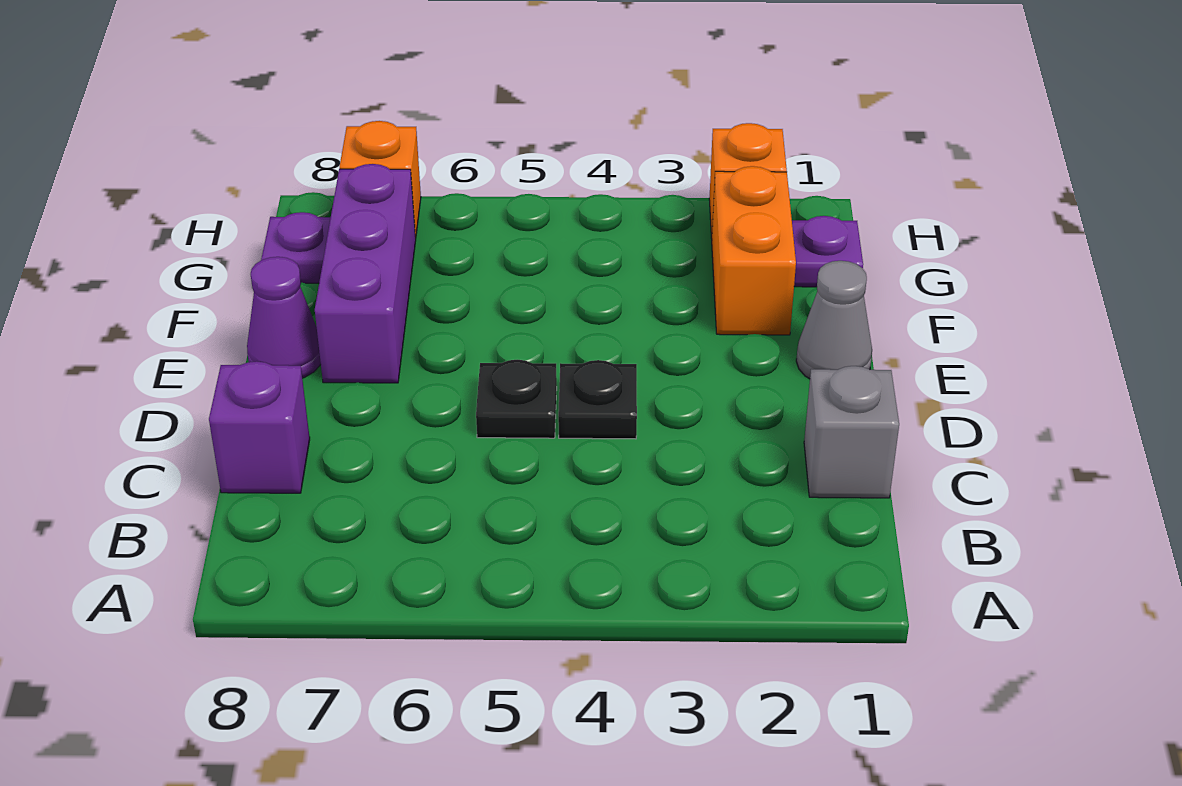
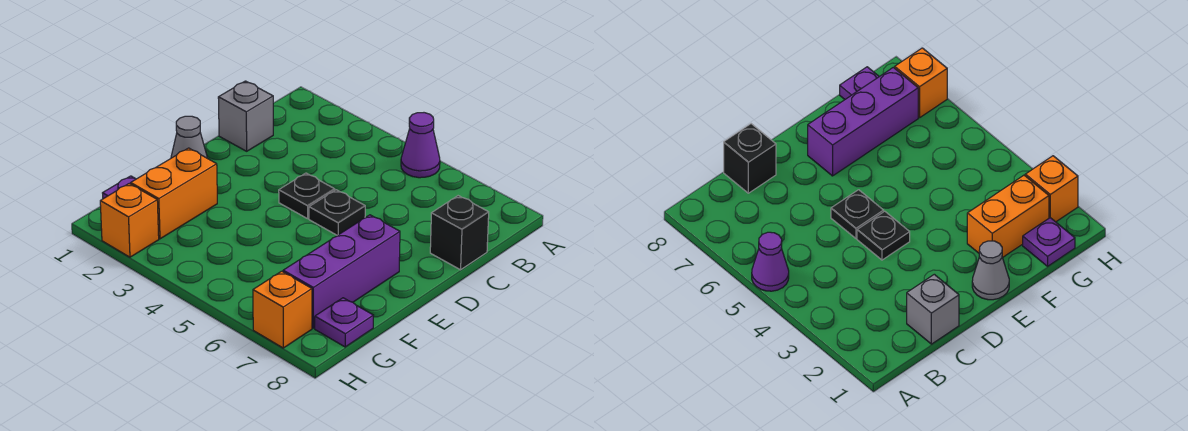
purple 1x1 brick [209,361,310,493] -> black 1x1 brick [430,196,489,270]
purple 1x1 cone [247,257,321,378] -> purple 1x1 cone moved to [401,113,440,178]

